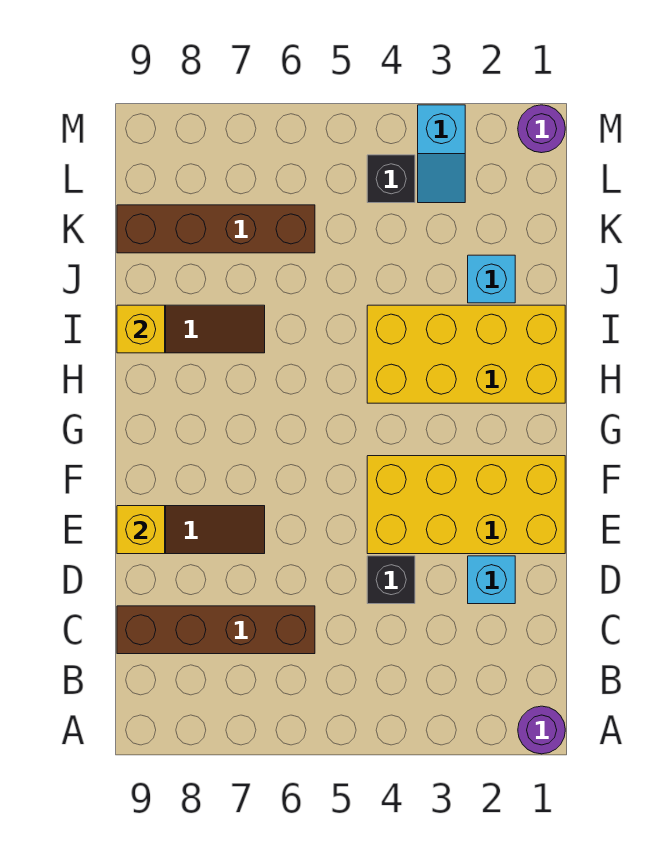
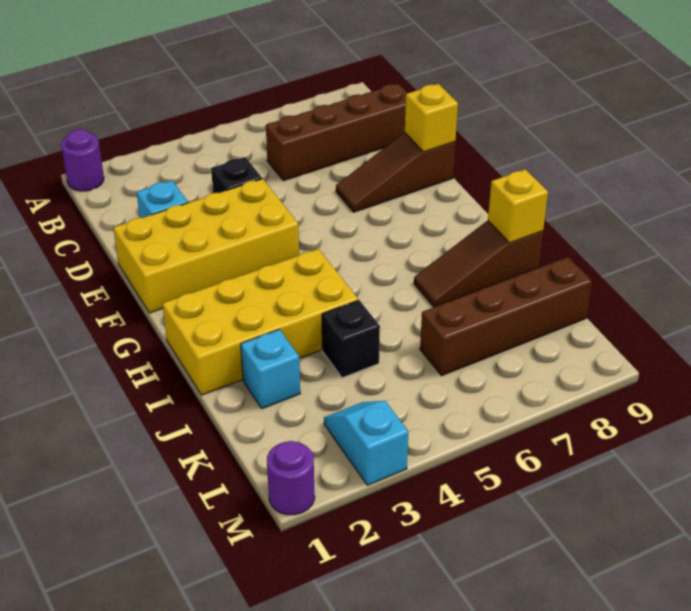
black 1x1 brick [367,155,415,203] -> black 1x1 brick moved to [322,300,380,378]

